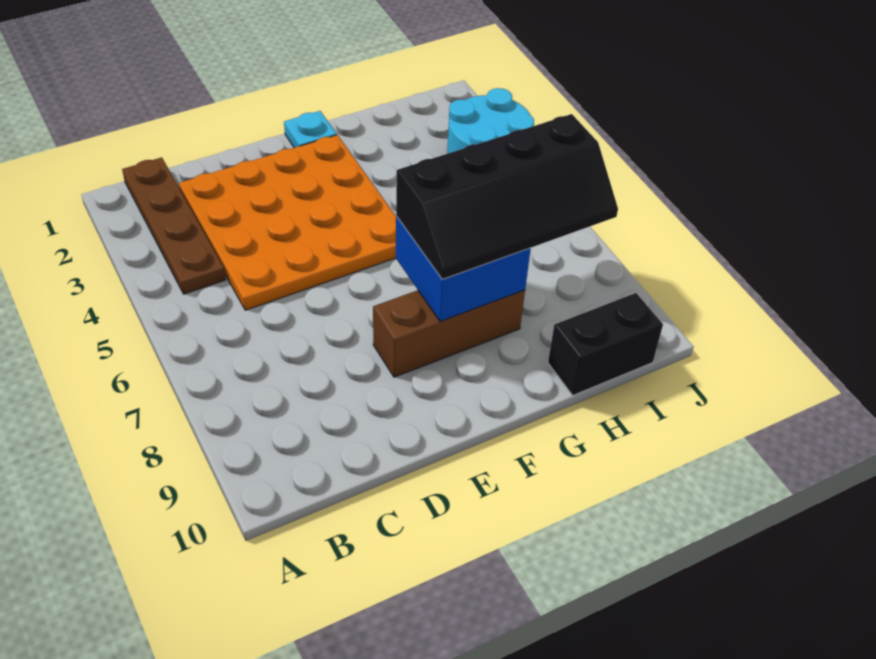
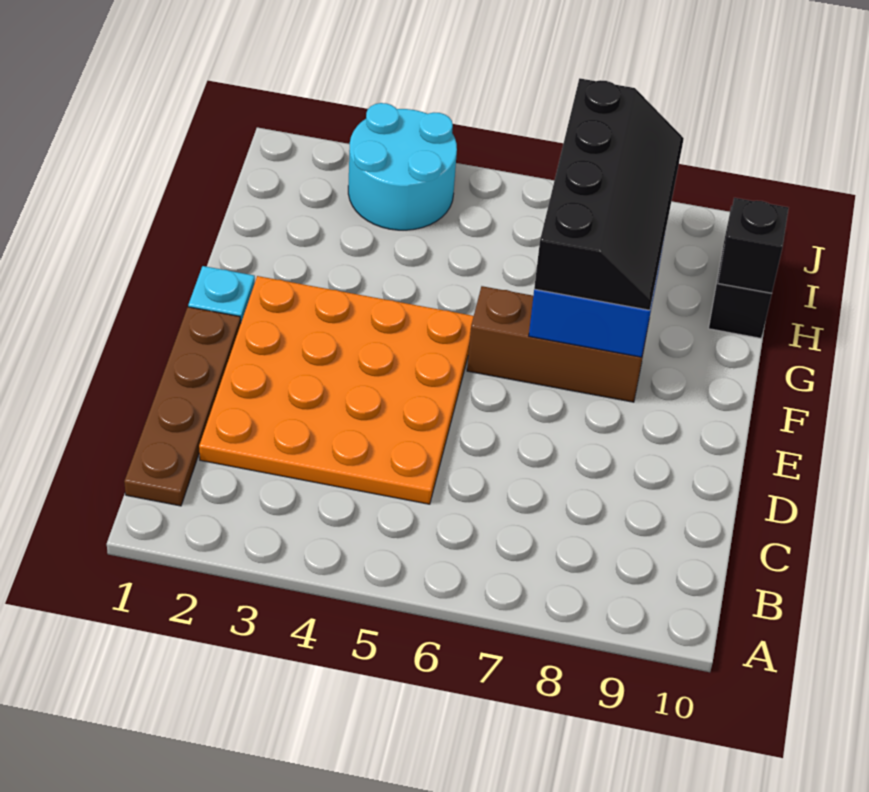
brown 1x4 plate [122,157,226,294] -> brown 1x4 plate turned to [124,307,241,506]
brown 1x3 brick [373,290,525,377] -> brown 1x3 brick turned to [467,286,647,402]
none -> black 1x1 brick [718,198,789,293]

